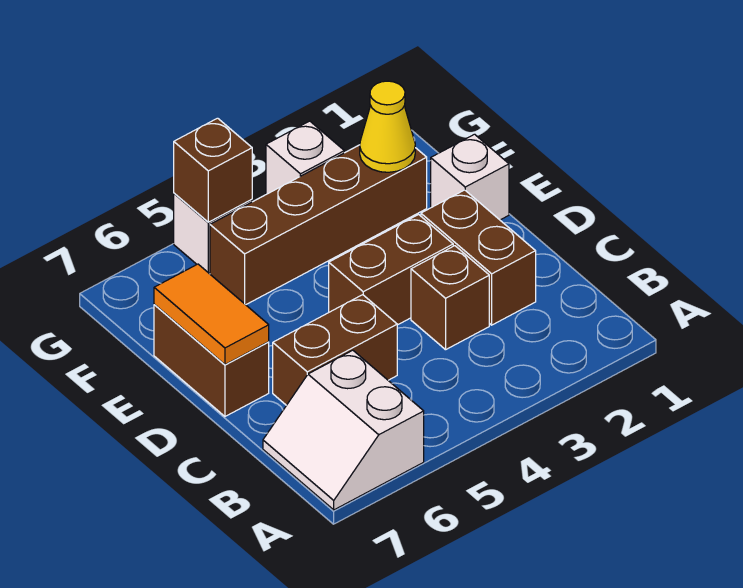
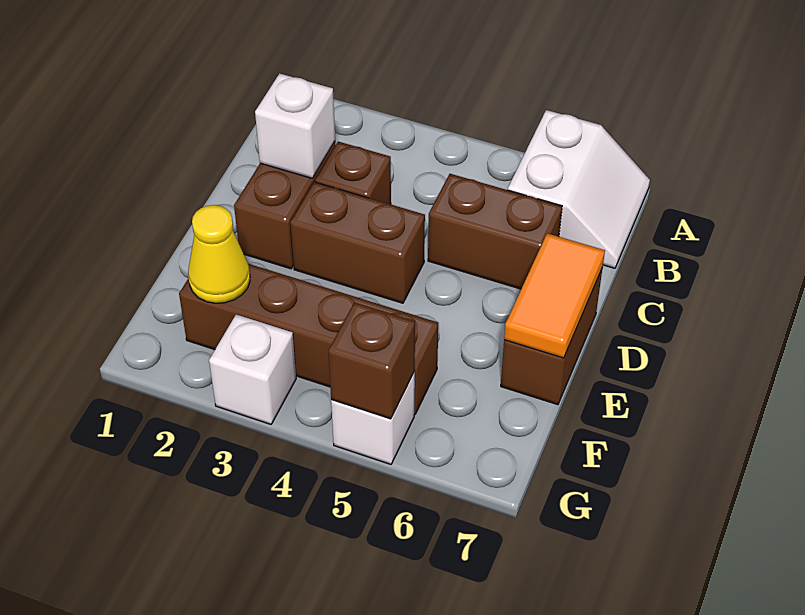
white 1x1 brick [431,134,509,220] -> white 1x1 brick moved to [255,73,335,178]

